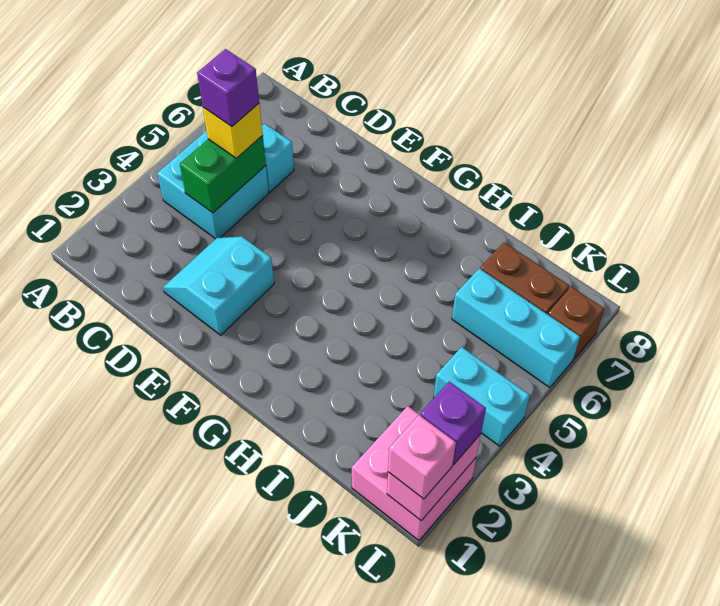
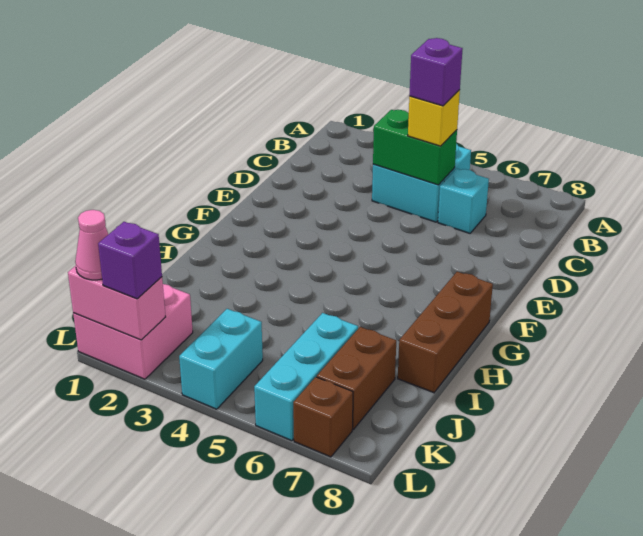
cyan 2x2 slope [163,236,274,335] -> none
none -> brown 1x3 brick [398,272,493,393]
pink 1x1 brick [388,415,456,499] -> pink 1x1 cone [75,210,108,280]

